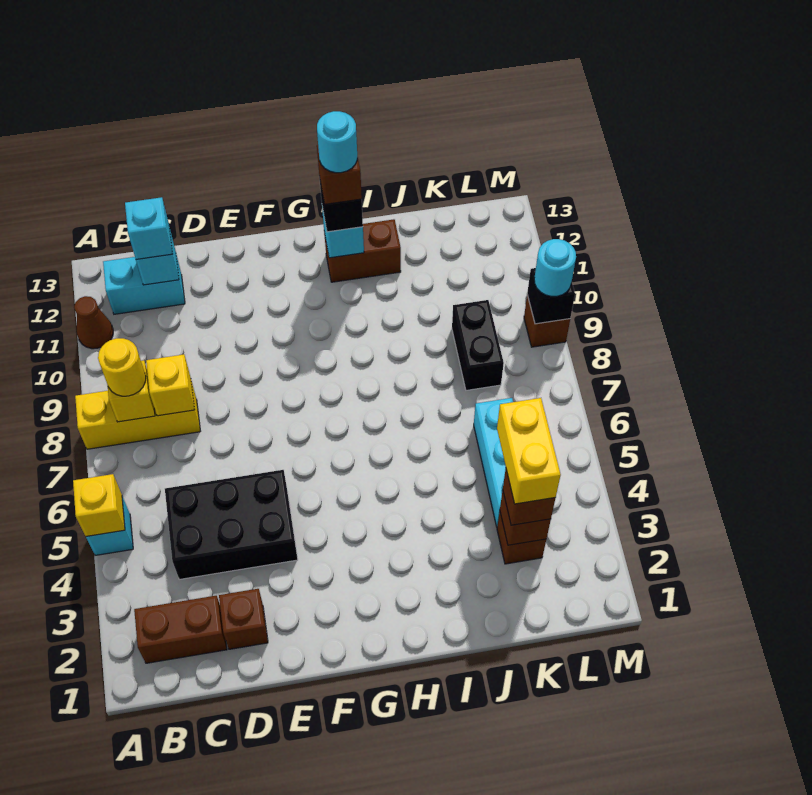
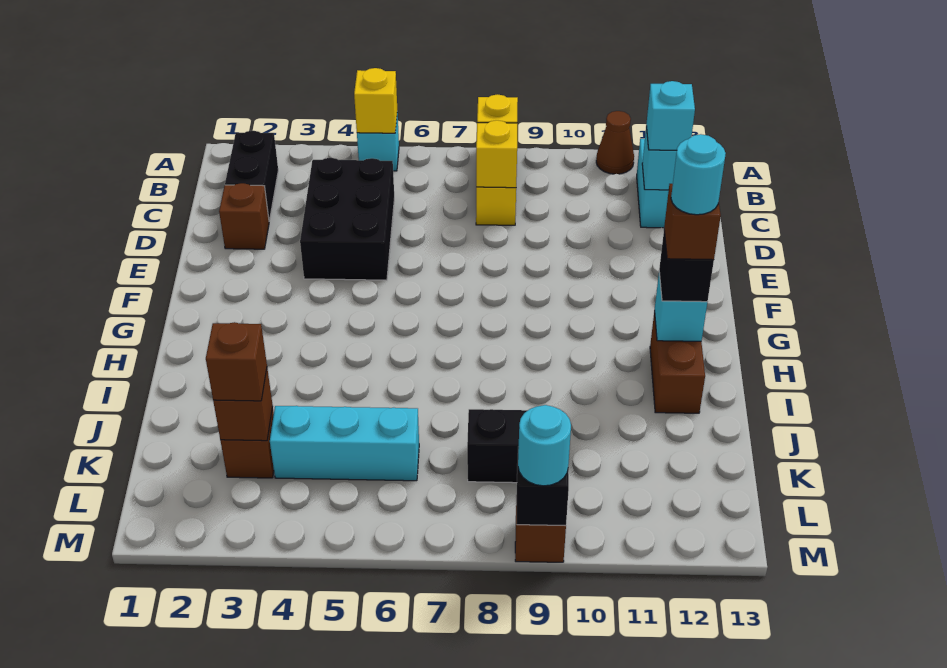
brown 1x2 brick [134,596,227,663] -> black 1x2 brick [225,131,278,221]
yellow 1x1 round brick [98,338,146,396] -> none
yellow 1x2 brick [497,398,561,504] -> none

